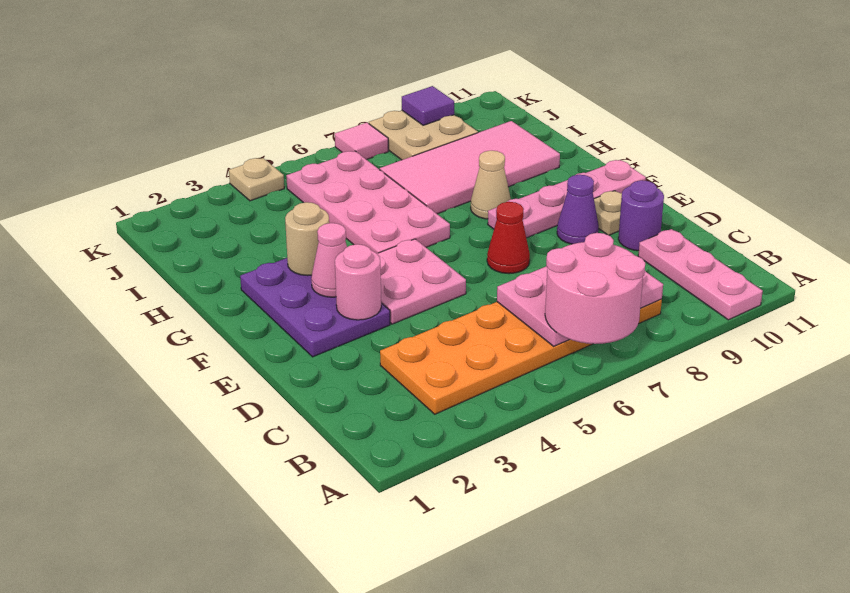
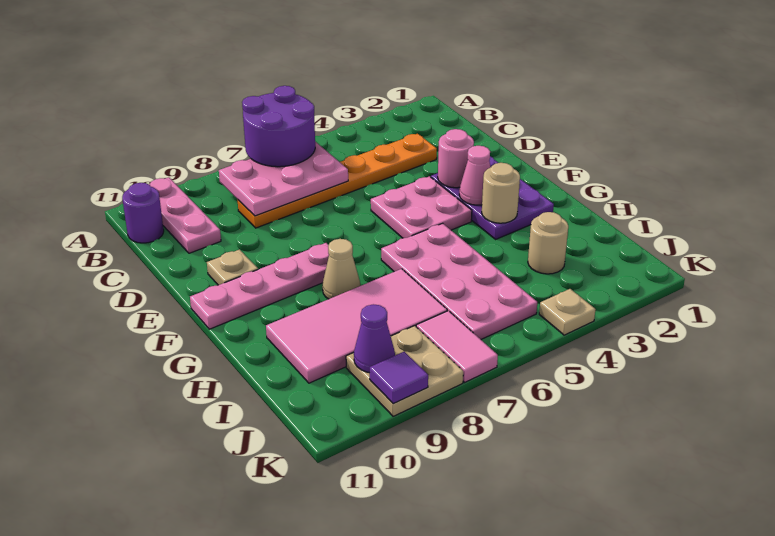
pink 2x2 round brick [545,233,645,344] -> purple 2x2 round brick [242,86,315,167]
orange 2x6 plate [380,299,662,414] -> orange 1x6 plate [238,134,437,228]
purple 1x1 round brick [618,180,664,251] -> purple 1x1 round brick moved to [122,183,164,243]
red 1x1 cone [487,202,530,274] -> none
purple 1x1 cone [557,175,599,244] -> purple 1x1 cone moved to [354,304,395,373]
none -> tan 1x1 round brick [528,212,568,274]
pink 1x1 tile [335,123,388,160] -> pink 1x2 tile [416,311,498,382]

